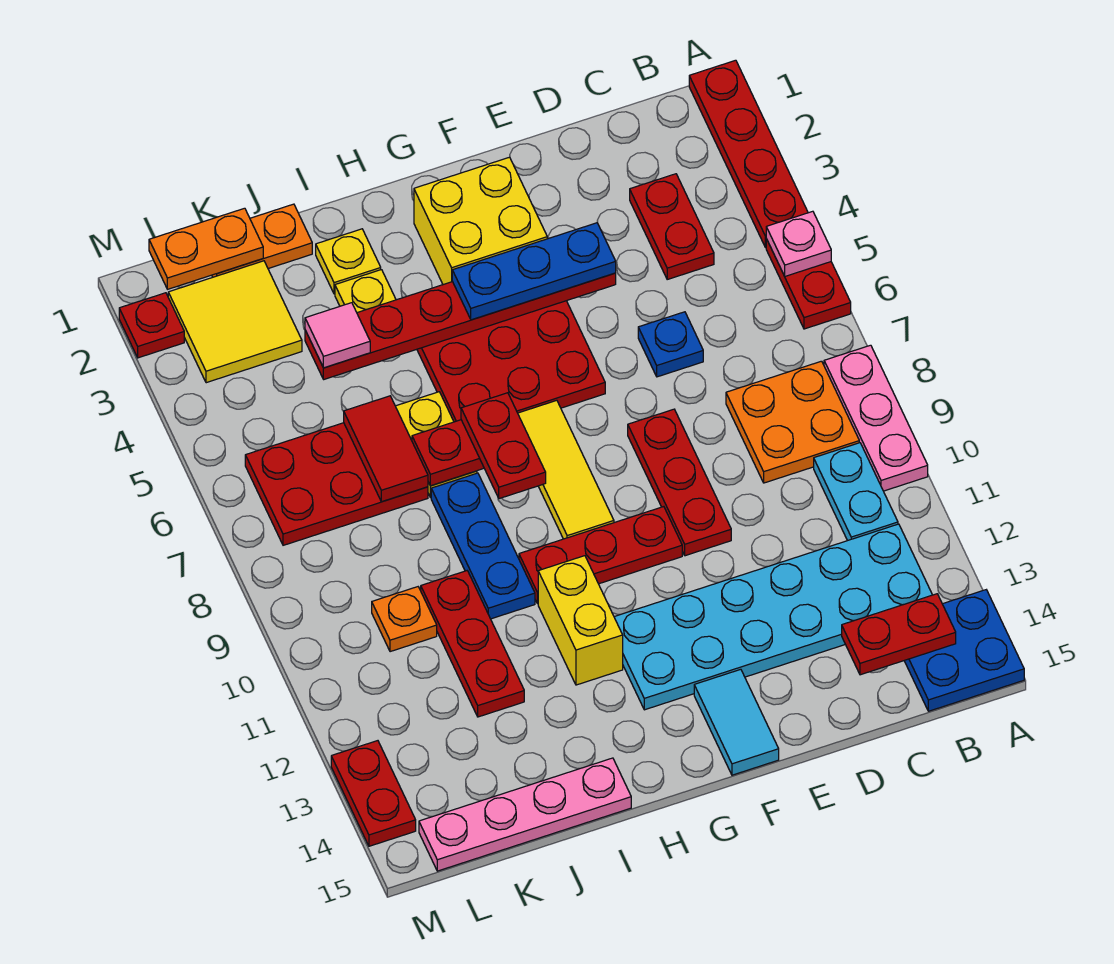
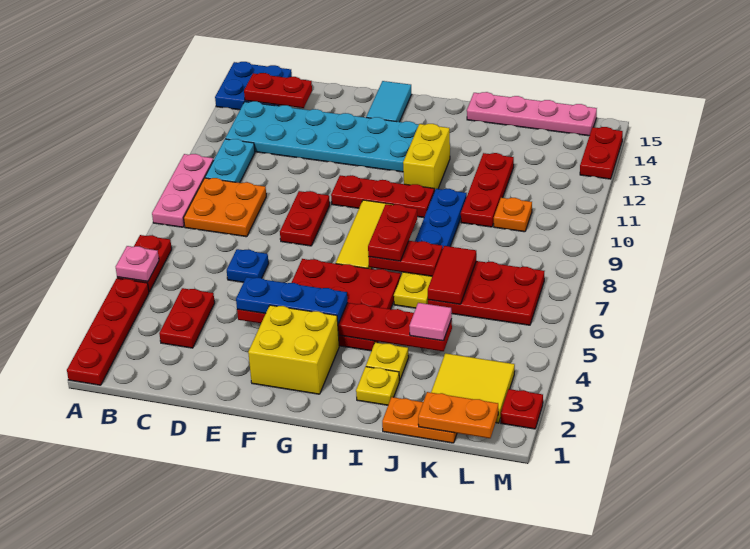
red 1x3 plate [628,409,731,556] -> red 1x2 plate [280,191,330,246]

